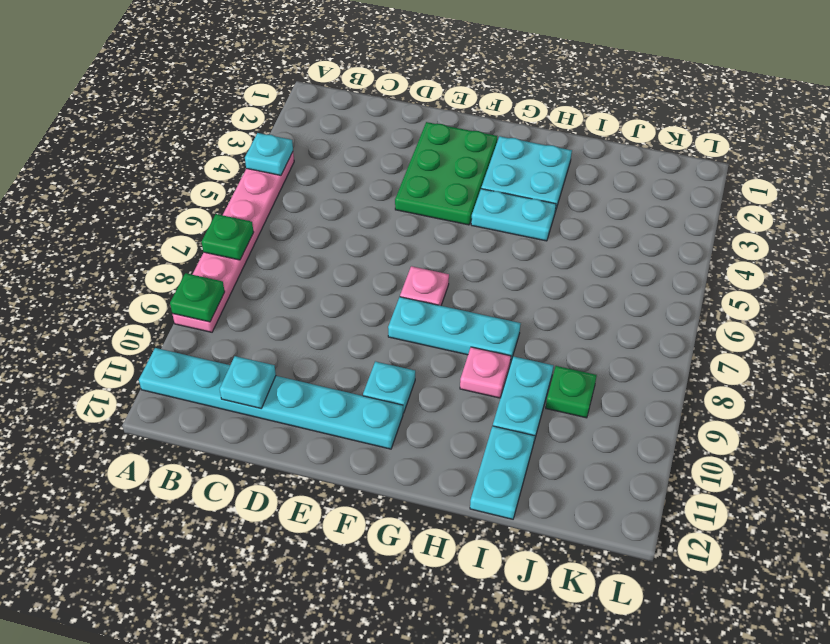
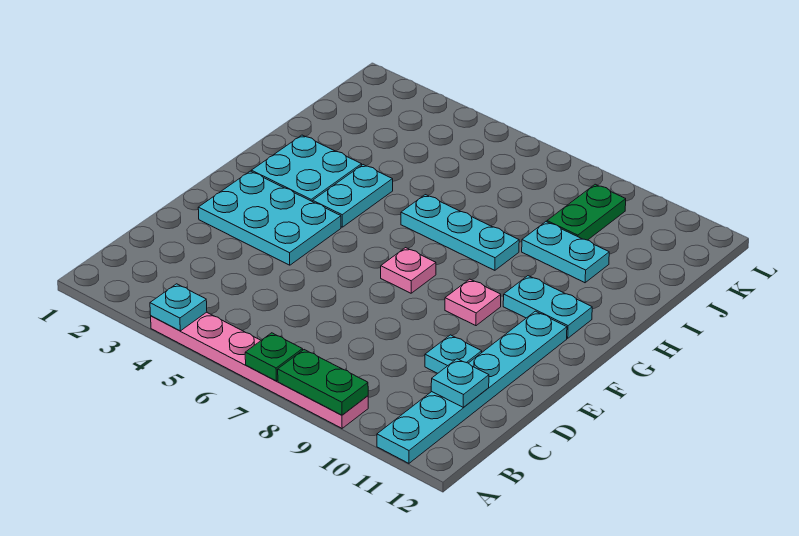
green 1x1 plate [170,273,225,322] -> green 1x2 plate [278,350,368,415]
green 2x3 plate [395,122,497,225] -> cyan 2x3 plate [198,171,341,265]
cyan 1x3 plate [388,297,521,364] -> cyan 1x3 plate turned to [401,195,519,270]
cyan 1x1 plate [363,361,415,413] -> cyan 1x1 plate moved to [425,335,482,373]
pink 1x1 plate [460,347,511,398] -> pink 1x1 plate moved to [445,279,501,326]
cyan 1x2 plate [470,426,534,519] -> cyan 1x2 plate moved to [503,276,592,338]
green 1x1 plate [546,366,597,418] -> green 1x2 plate [547,184,626,240]

